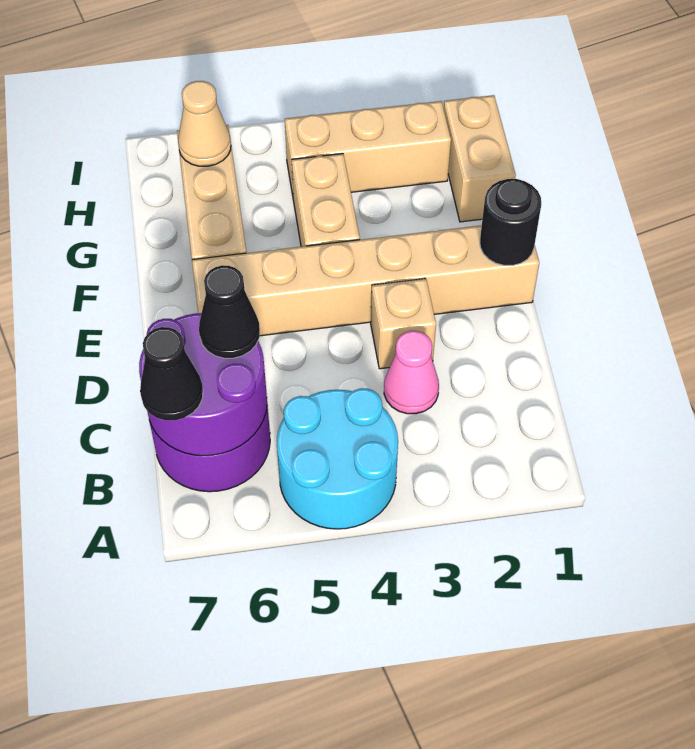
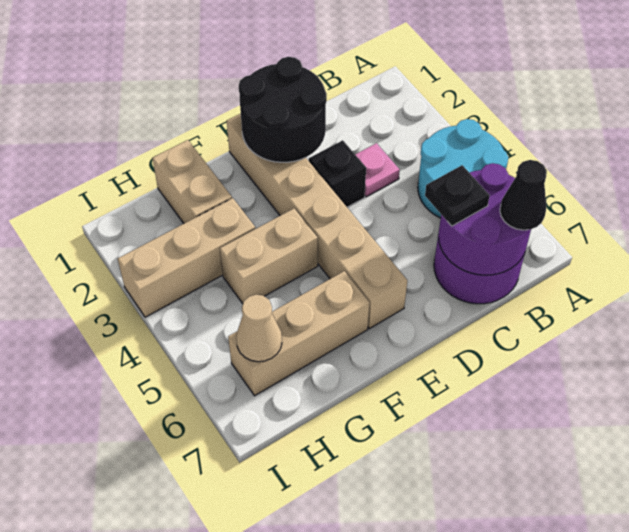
pink 1x1 cone [384,331,439,414] -> pink 1x1 plate [355,143,400,197]
black 1x1 cone [199,265,260,358] -> black 1x1 plate [425,165,490,226]
tan 1x1 brick [371,279,436,369] -> black 1x1 brick [309,140,366,207]
black 1x1 round brick [480,179,541,265] -> black 2x2 round brick [239,57,327,162]
tan 1x2 brick [444,95,516,222] -> tan 1x2 brick turned to [152,140,232,223]
tan 1x3 brick [285,101,451,195] -> tan 1x3 brick turned to [118,198,255,317]

